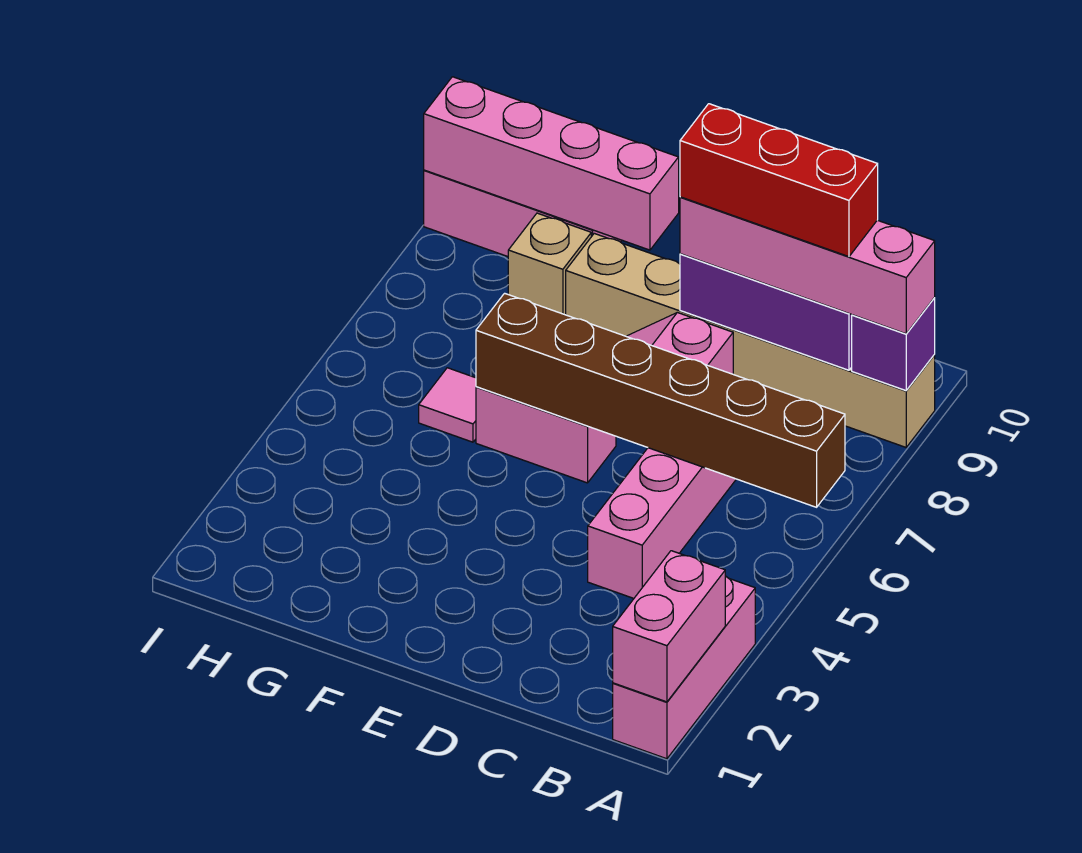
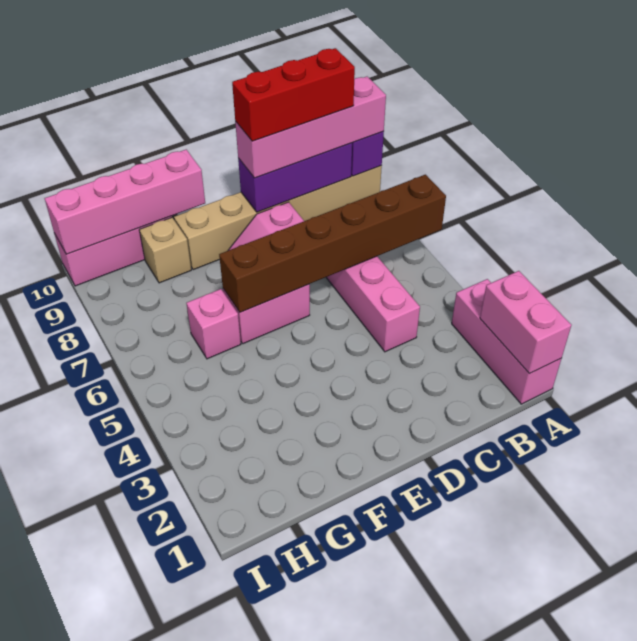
pink 1x1 tile [419,368,476,442] -> pink 1x1 brick [186,289,241,359]

